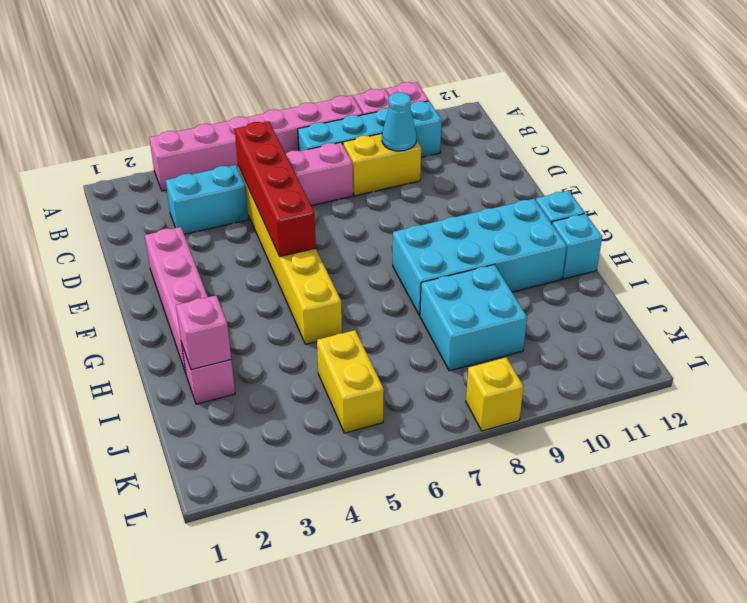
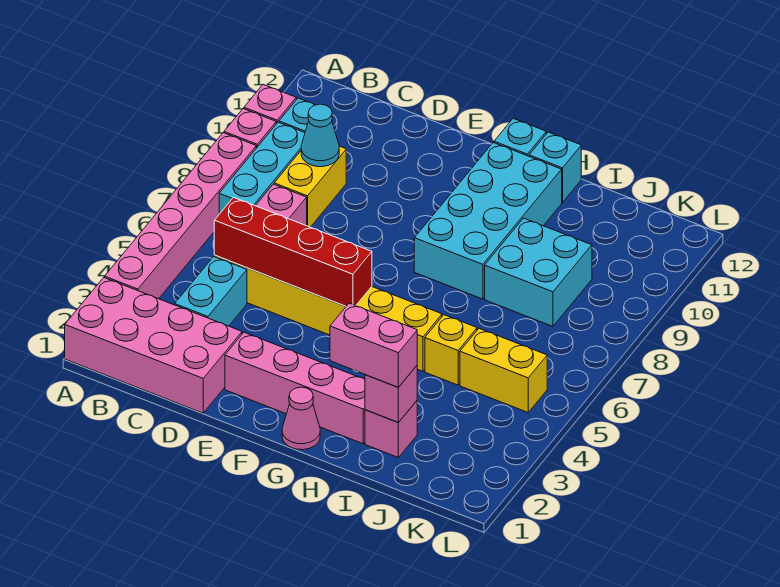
none -> pink 2x4 brick [65,278,242,413]
none -> pink 1x1 cone [282,387,320,450]
none -> pink 1x2 brick [330,303,417,387]
yellow 1x1 brick [466,357,524,431] -> yellow 1x1 brick moved to [425,315,477,385]

